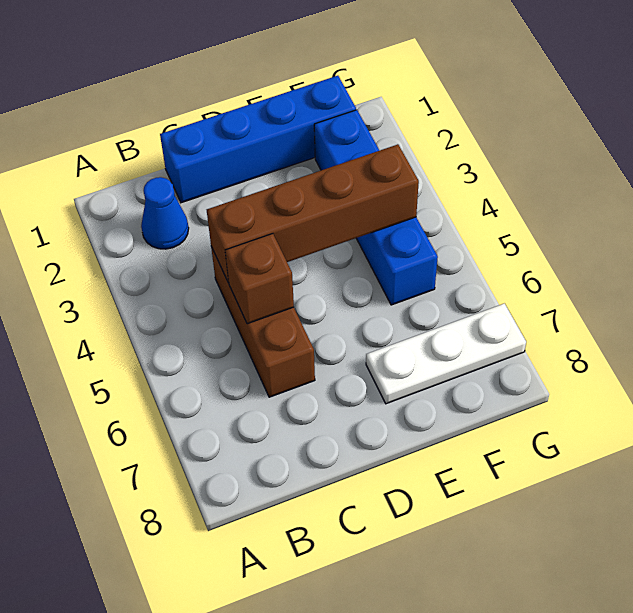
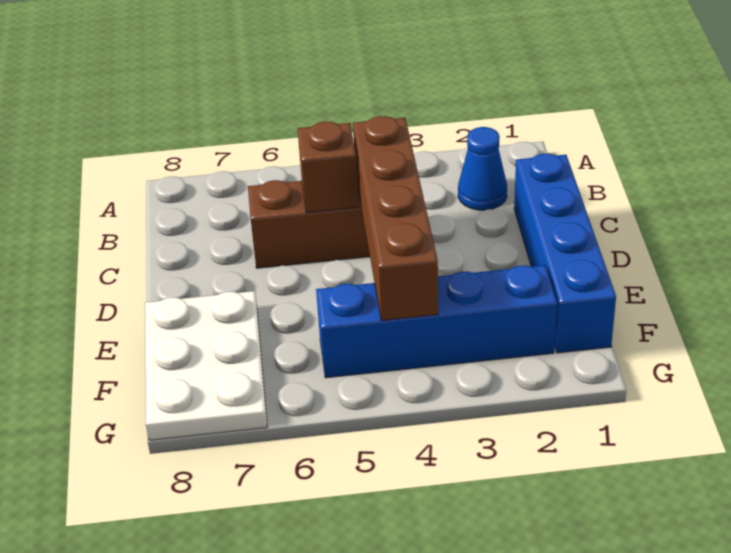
white 1x3 plate [366,303,526,404] -> white 2x3 plate [145,291,267,440]

